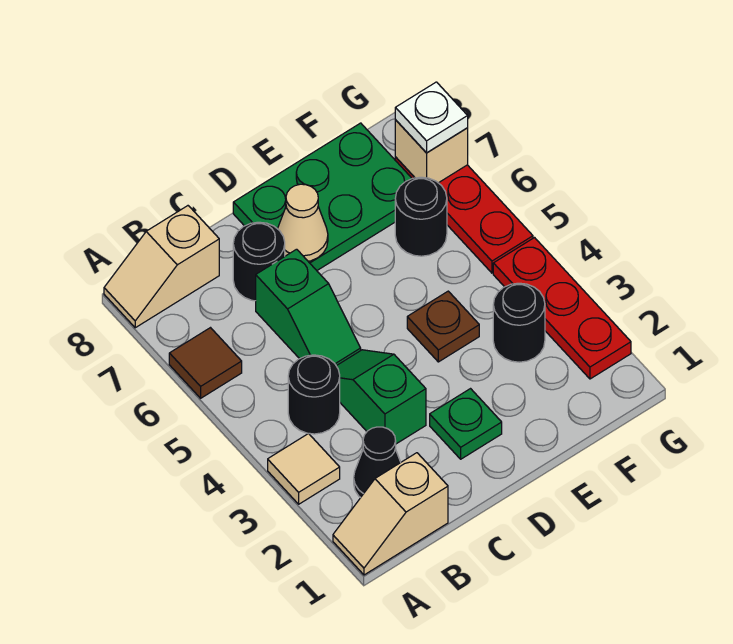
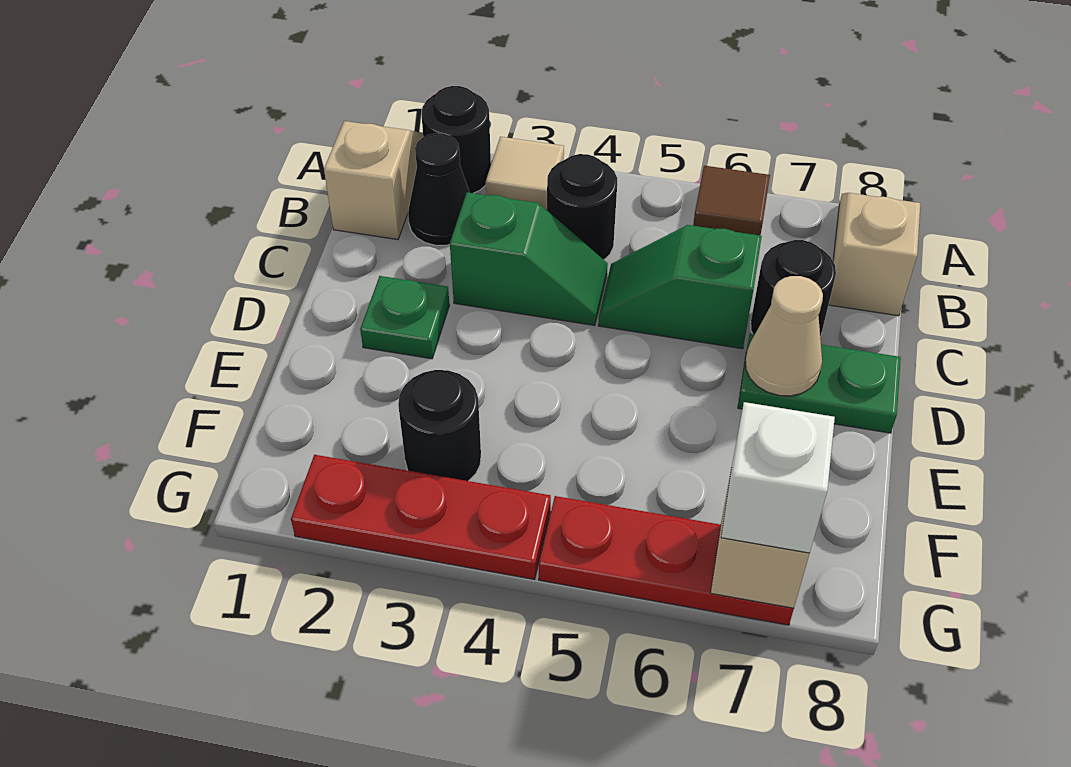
green 2x3 plate [233,123,412,270] -> green 1x2 plate [738,334,901,433]
brown 1x1 plate [407,291,479,362] -> none
black 1x1 round brick [395,177,447,256] -> black 1x1 round brick moved to [421,86,491,193]
white 1x1 plate [395,82,468,153] -> white 1x1 brick [721,402,835,553]

